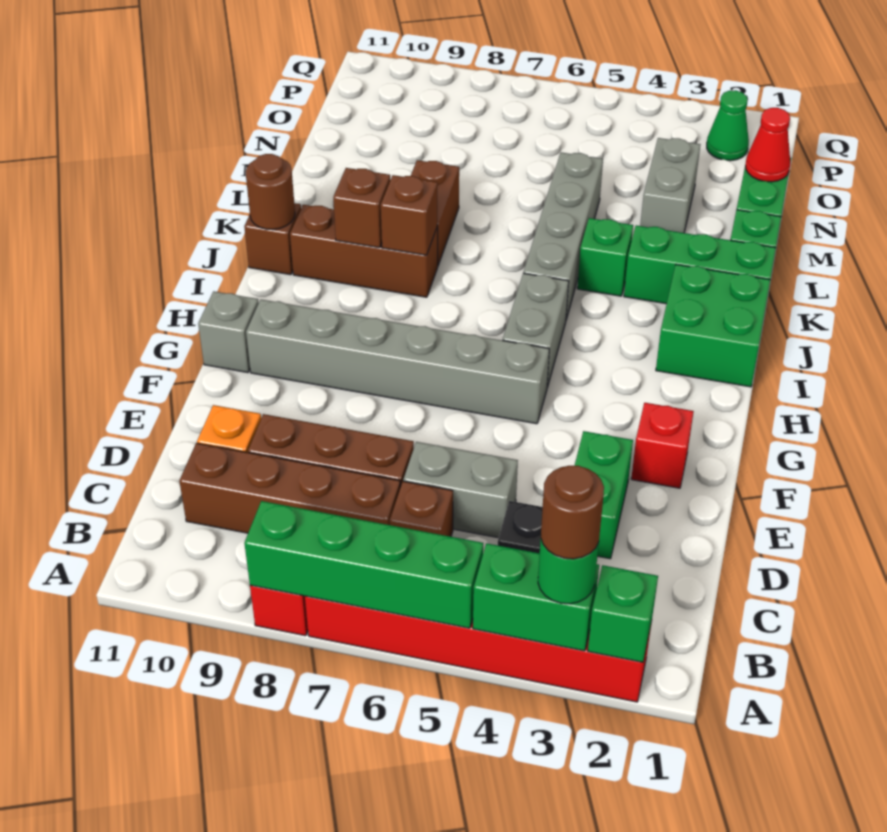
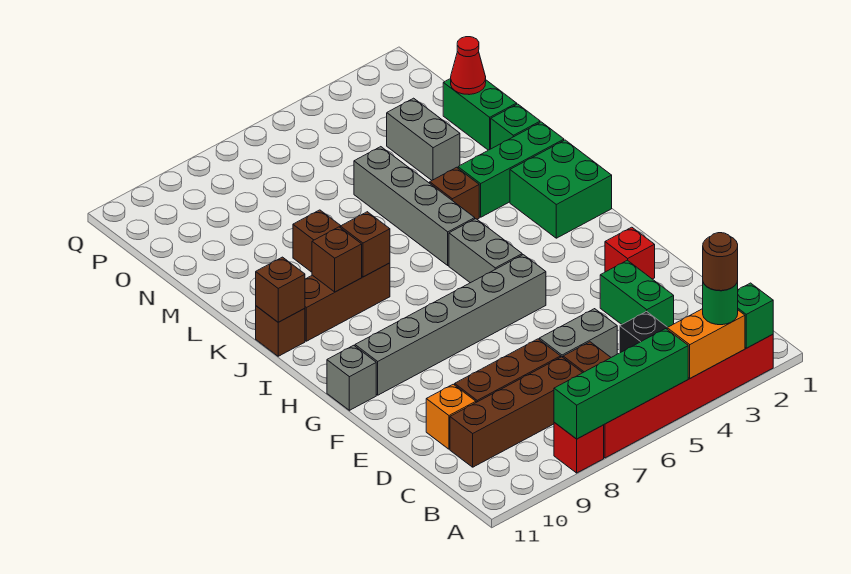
green 1x2 brick [473,543,599,651] -> orange 1x2 brick [667,309,745,378]
brown 1x1 round brick [246,154,295,230] -> brown 1x1 brick [256,257,305,322]
green 1x1 brick [577,218,633,296] -> brown 1x1 brick [430,167,479,219]
green 1x1 cone [707,90,749,161] -> none

